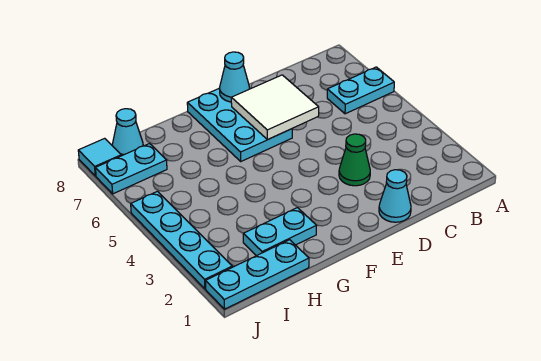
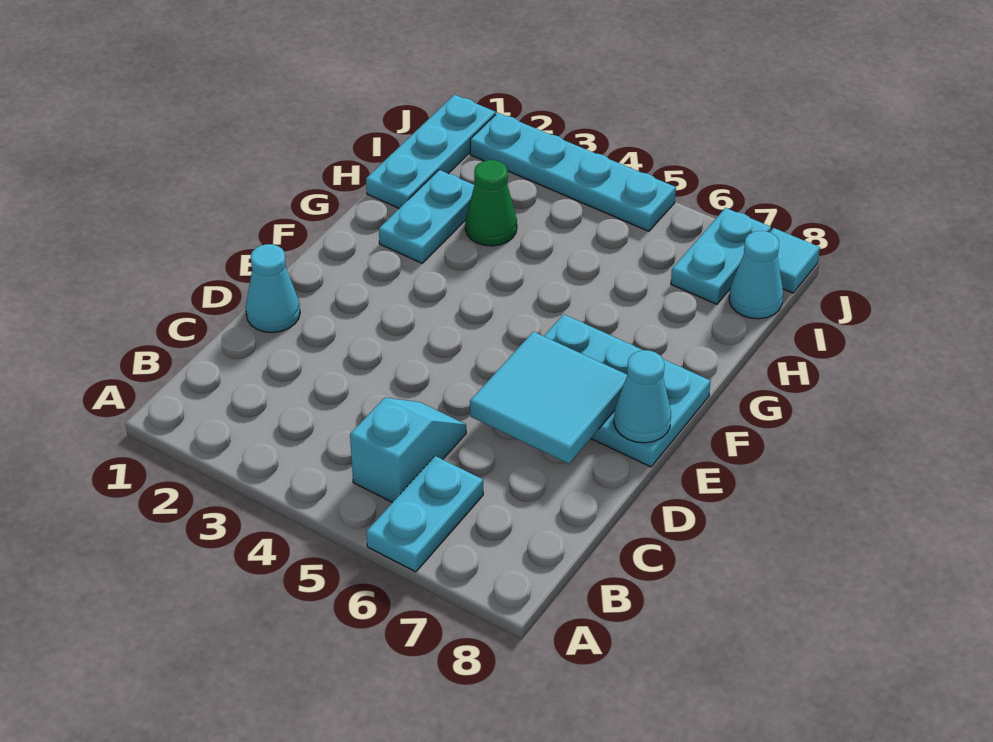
none -> cyan 1x2 slope [350,398,466,503]
green 1x1 cone [339,134,370,186] -> green 1x1 cone moved to [465,160,517,246]
white 2x2 tile [231,75,319,140] -> cyan 2x2 tile [470,332,627,464]

